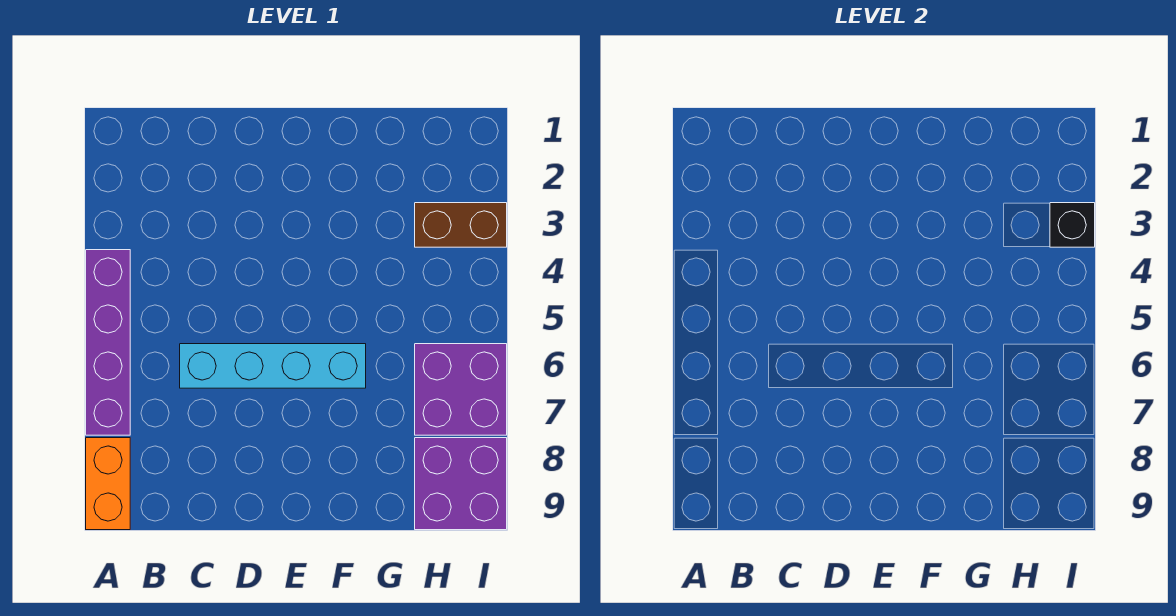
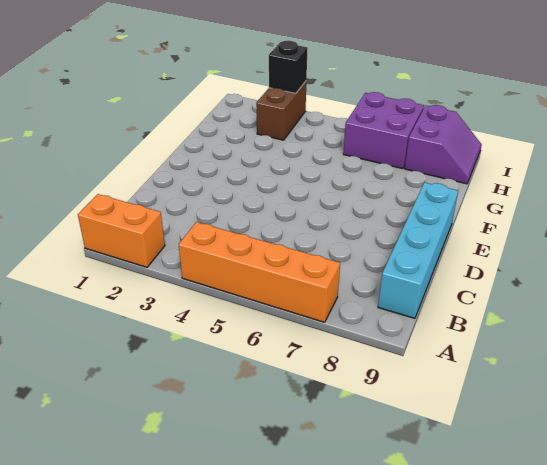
purple 1x4 brick [86,250,130,435] -> orange 1x4 brick [179,222,340,322]
orange 1x2 brick [86,438,130,530] -> orange 1x2 brick moved to [78,194,165,267]
cyan 1x4 brick [180,344,366,388] -> cyan 1x4 brick moved to [378,182,458,318]
purple 2x2 brick [415,438,507,530] -> purple 2x2 slope [405,105,482,184]

